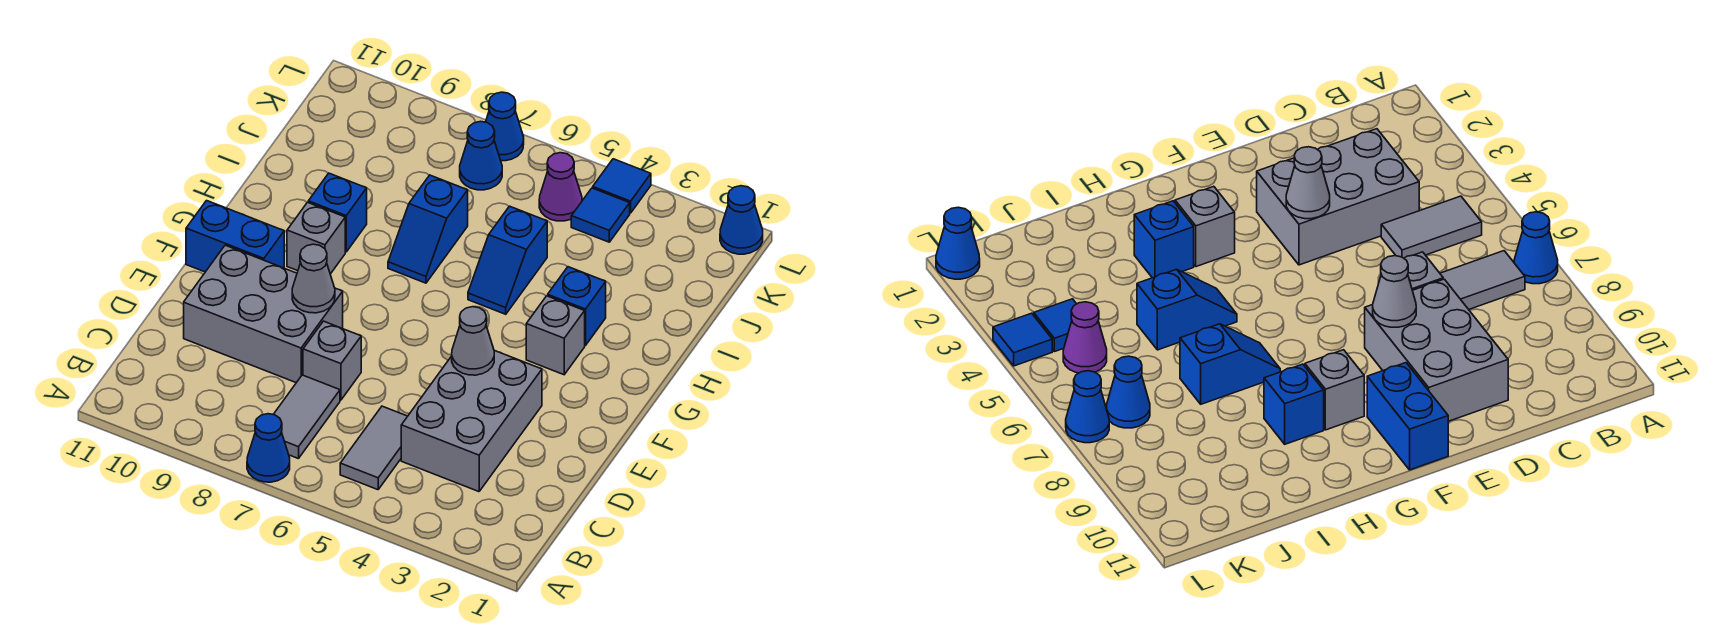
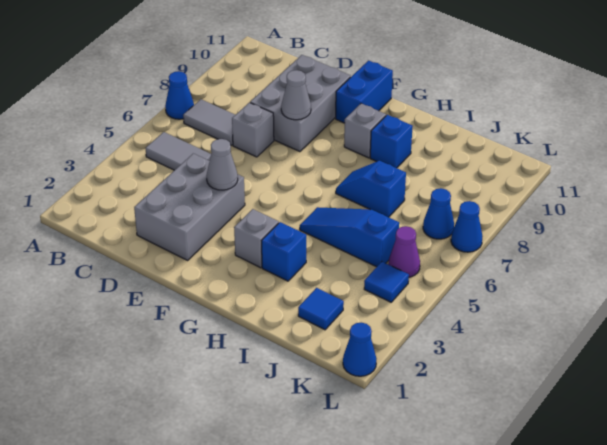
grey 2x3 brick [401,350,542,492] -> grey 2x3 brick turned to [134,154,245,260]
blue 1x2 slope [468,206,547,314] -> blue 1x3 slope [300,207,399,267]
blue 1x1 tile [593,159,651,213] -> blue 1x1 tile moved to [298,288,344,330]

